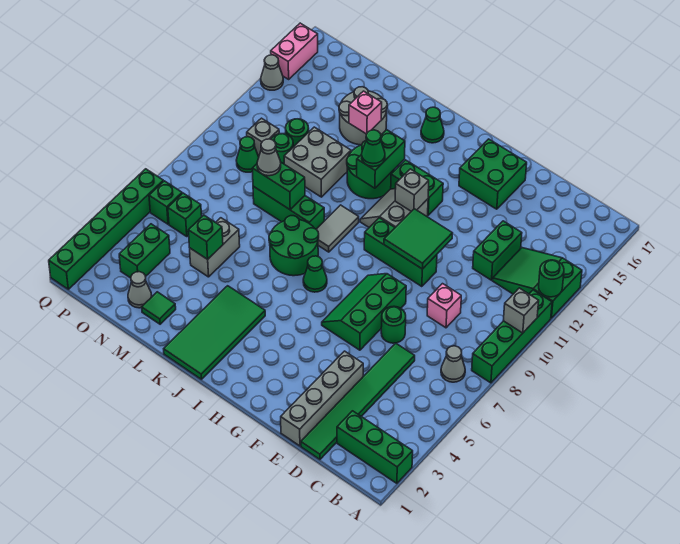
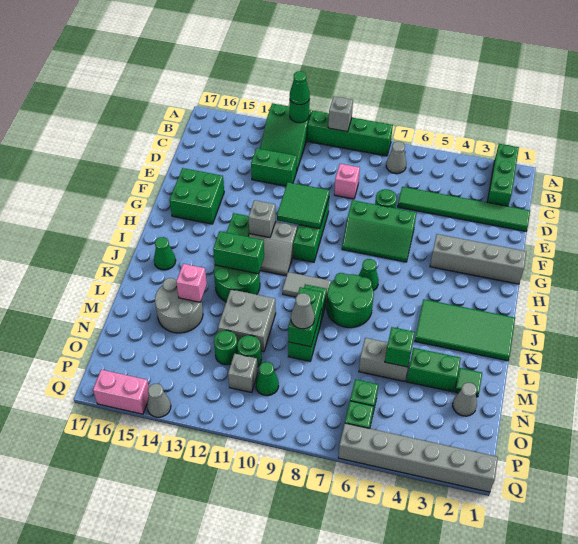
grey 1x4 brick [281,351,363,446] -> grey 1x4 brick moved to [430,234,526,284]
green 1x1 cone [362,130,385,167] -> green 1x1 cone moved to [290,71,310,105]
green 1x2 brick [119,224,170,278] -> green 1x2 brick moved to [406,348,461,392]
green 1x6 brick [49,169,163,289] -> grey 1x6 brick [338,423,498,492]

